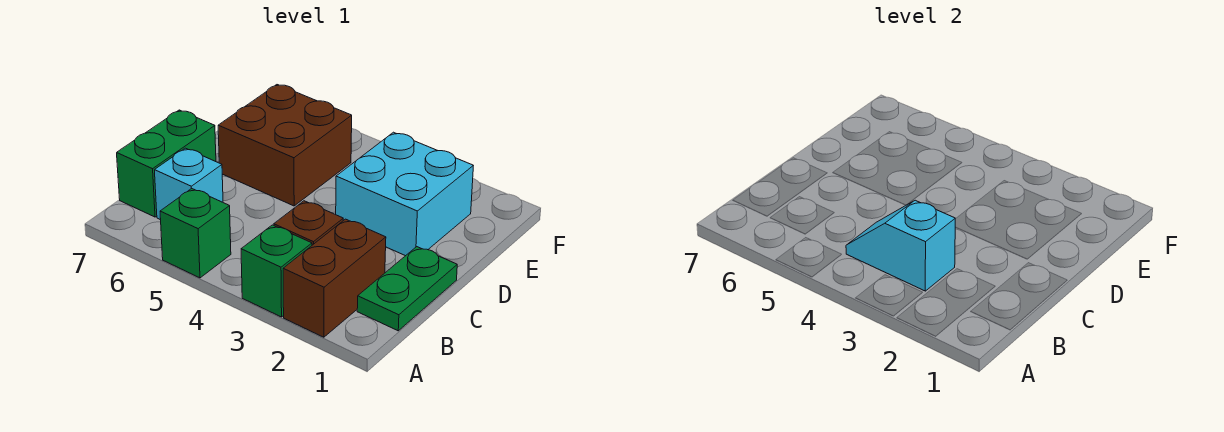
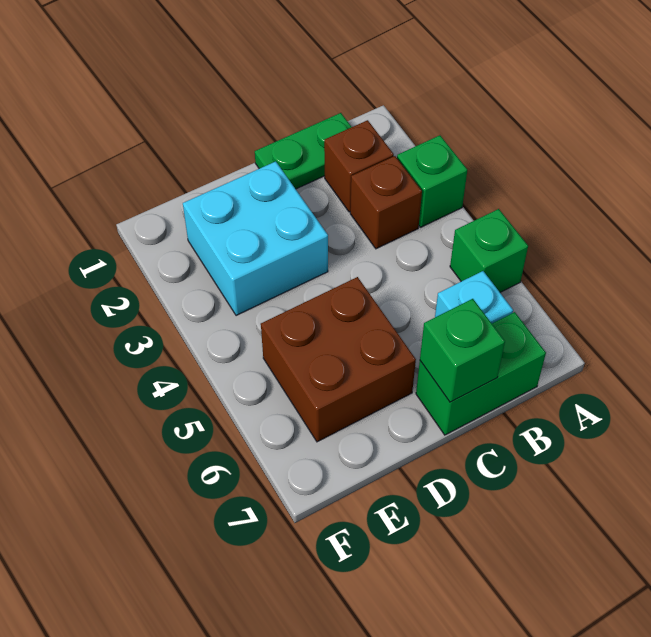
brown 1x2 brick [283,219,386,337] -> brown 1x1 brick [324,120,394,212]
cyan 1x2 slope [846,200,955,291] -> none
none -> green 1x1 brick [420,299,505,402]

